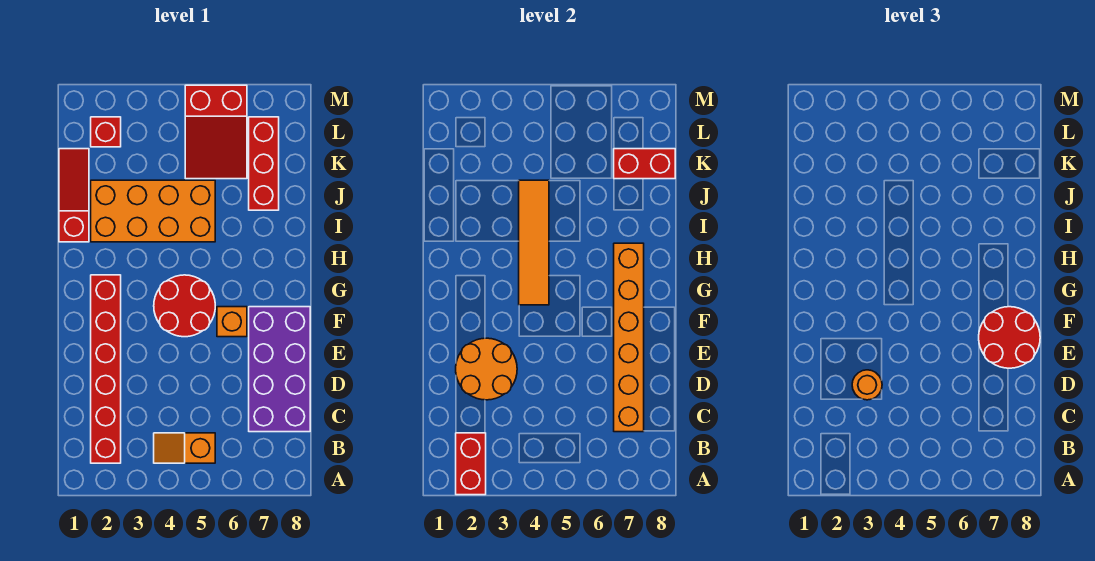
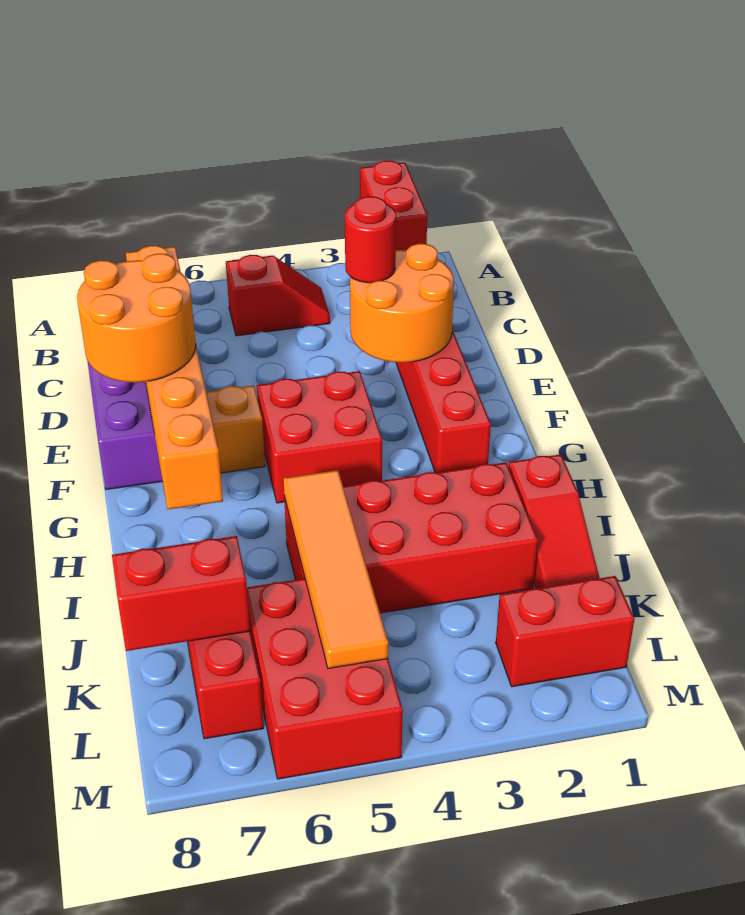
orange 1x2 slope [154,433,215,463] -> red 1x2 slope [226,255,330,336]
orange 1x1 round brick [852,370,882,400] -> red 1x1 round brick [345,196,396,283]
red 2x2 round brick [979,307,1040,368] -> orange 2x2 round brick [77,254,196,382]
red 2x2 round brick [154,275,215,337] -> red 2x2 brick [257,371,382,503]
orange 1x4 tile [519,180,549,305] -> orange 1x4 tile moved to [283,470,388,669]
orange 2x4 brick [91,180,215,242] -> red 2x4 brick [284,463,538,613]
red 2x3 slope [185,85,247,179] -> red 2x3 brick [247,578,403,779]
red 1x1 brick [91,117,121,147] -> red 1x2 brick [496,576,634,687]

